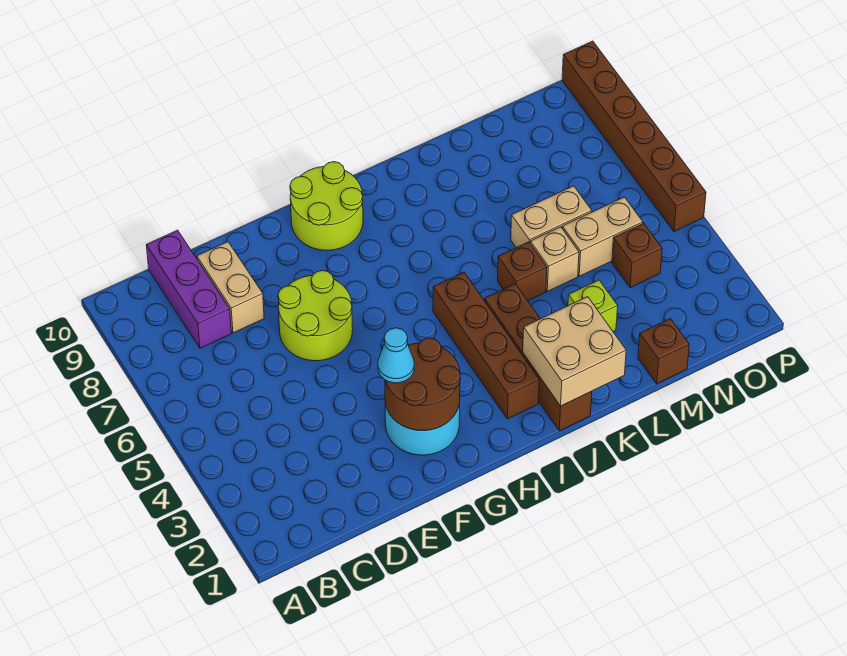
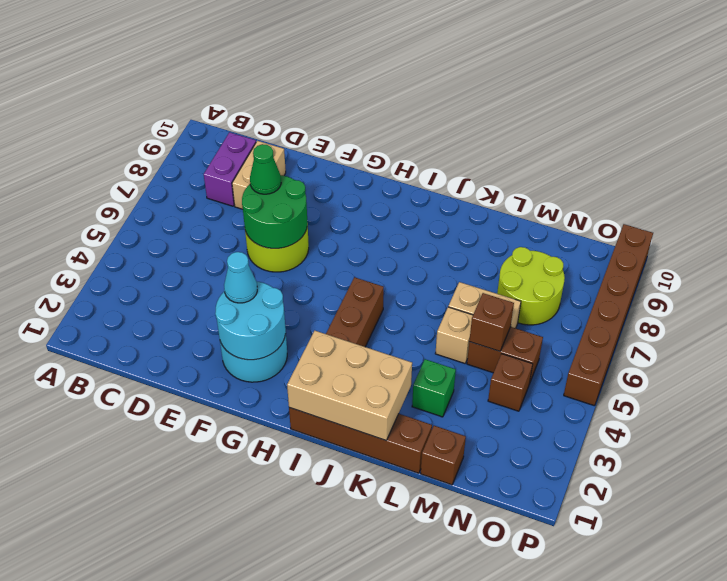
purple 1x3 brick [146,230,231,348] -> purple 1x2 brick [204,132,256,206]
none -> green 2x2 round brick [242,175,307,248]
none -> green 1x1 cone [250,144,281,194]
brown 2x2 round brick [385,338,460,430] -> cyan 2x2 round brick [215,281,286,360]
lime 2x2 round brick [290,162,363,250] -> lime 2x2 round brick moved to [497,247,565,325]
brown 1x4 brick [485,284,592,431] -> brown 1x4 brick turned to [289,408,432,473]
tan 2x2 brick [523,297,626,406] -> tan 2x3 brick [287,331,412,441]
brown 1x1 brick [498,242,547,301] -> brown 1x1 brick moved to [469,293,514,351]
lime 1x1 brick [568,280,618,332] -> green 1x1 brick [412,359,456,417]
tan 1x2 brick [562,197,643,276] -> brown 1x2 brick [467,327,543,384]

